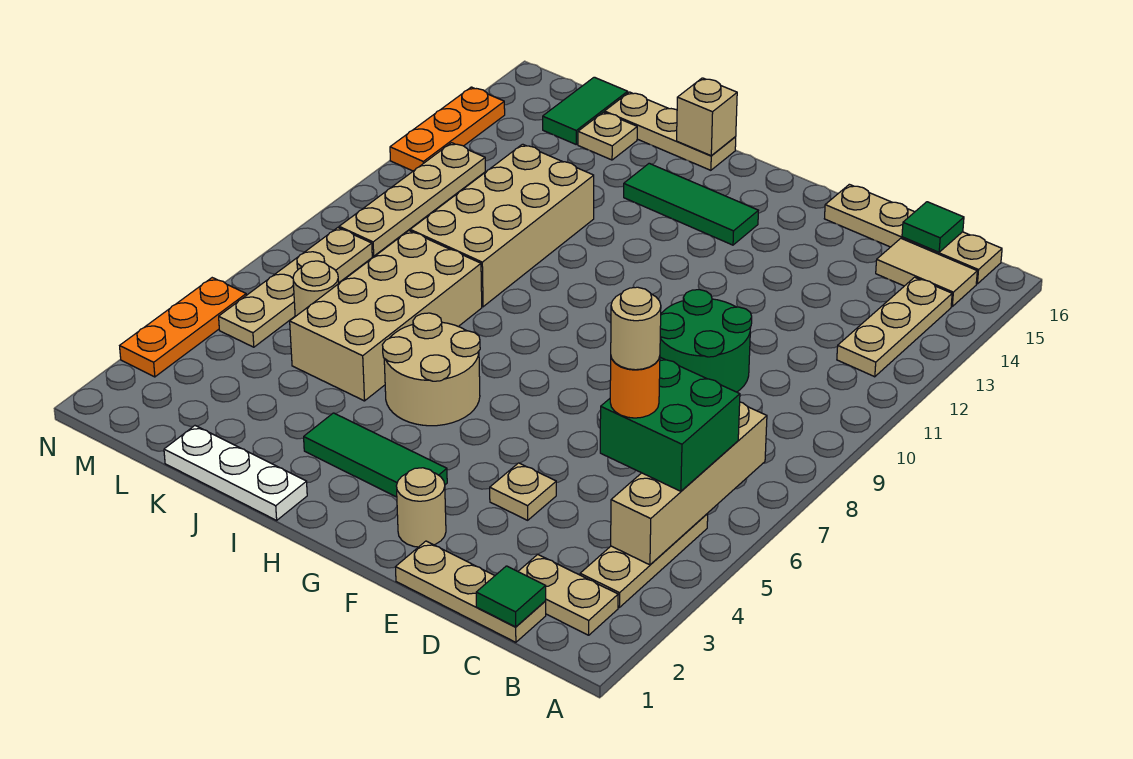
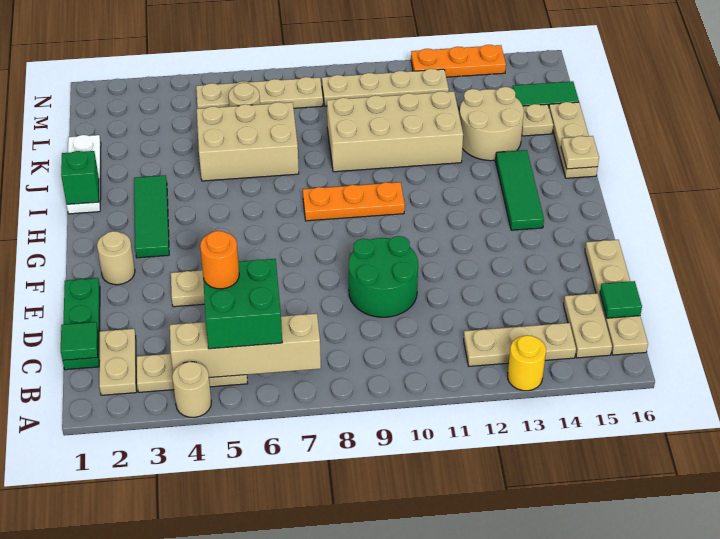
none -> yellow 1x1 round brick [508,335,546,391]
tan 1x2 tile [876,238,977,306] -> tan 1x2 plate [564,293,612,358]
tan 1x3 plate [396,541,546,642] -> green 1x3 plate [63,278,100,370]
tan 1x1 round brick [611,287,661,370] -> tan 1x1 round brick moved to [172,362,211,417]
tan 2x2 round brick [383,313,480,426] -> tan 2x2 round brick moved to [460,87,524,161]
none -> green 1x1 brick [61,151,99,204]
tan 1x1 brick [677,78,737,156] -> tan 1x1 plate [561,136,599,169]
tan 2x4 brick [290,231,482,401] -> tan 2x3 brick [197,102,299,181]
orange 1x3 plate [120,278,246,377] -> orange 1x3 plate moved to [303,182,405,221]

